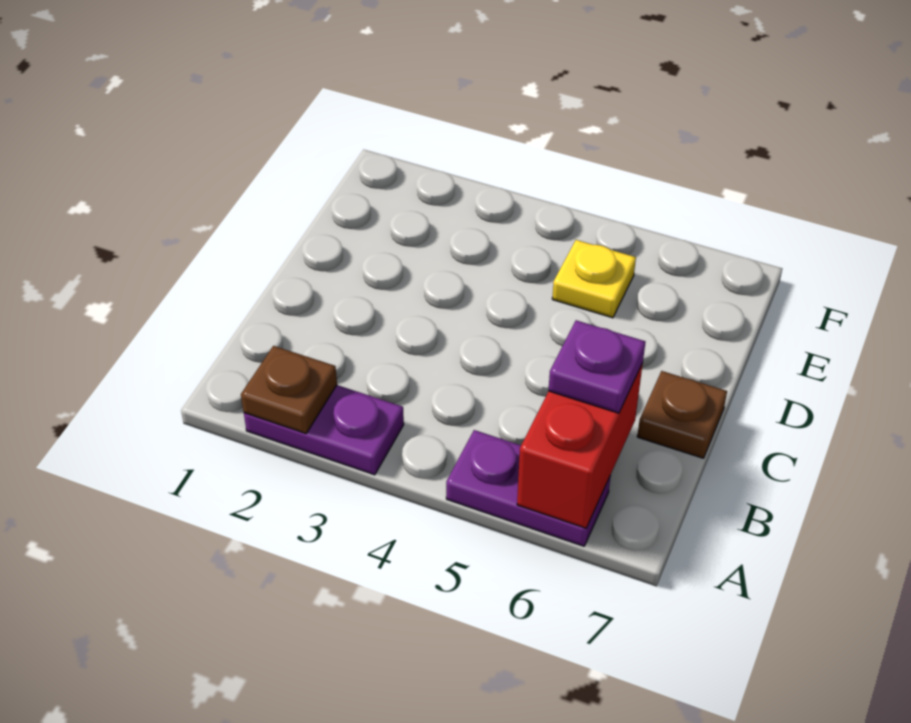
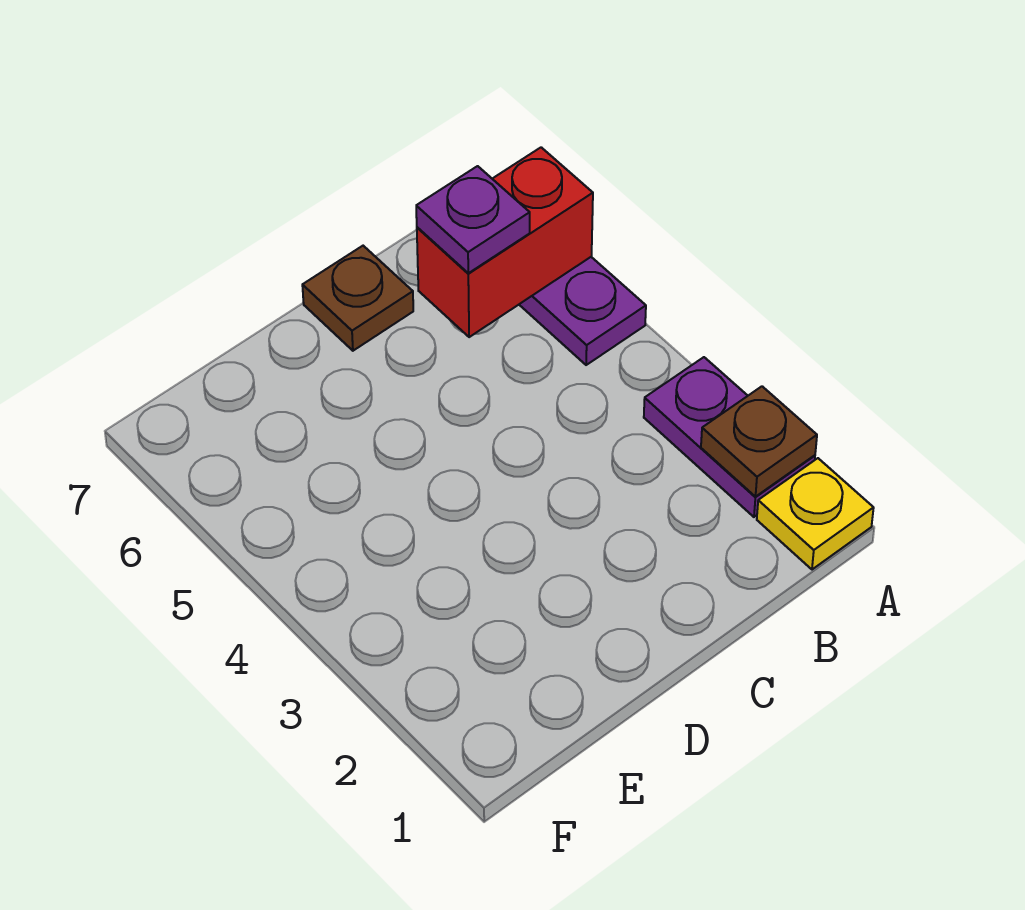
yellow 1x1 plate [552,240,636,318] -> yellow 1x1 plate moved to [757,458,874,569]

